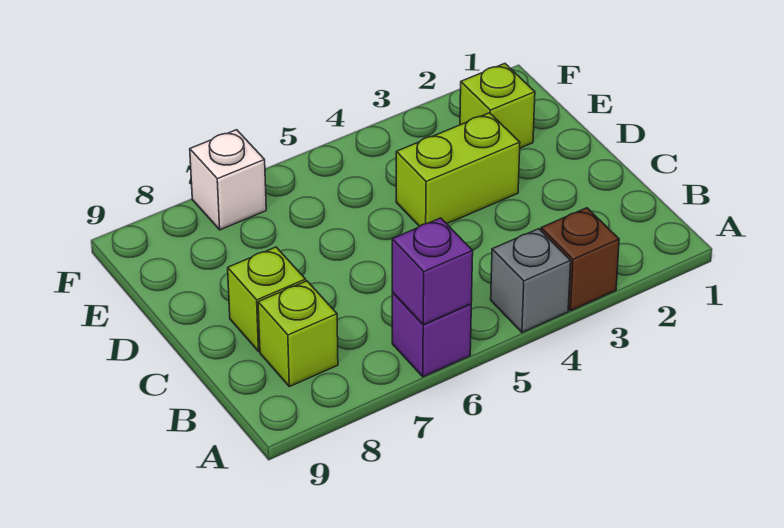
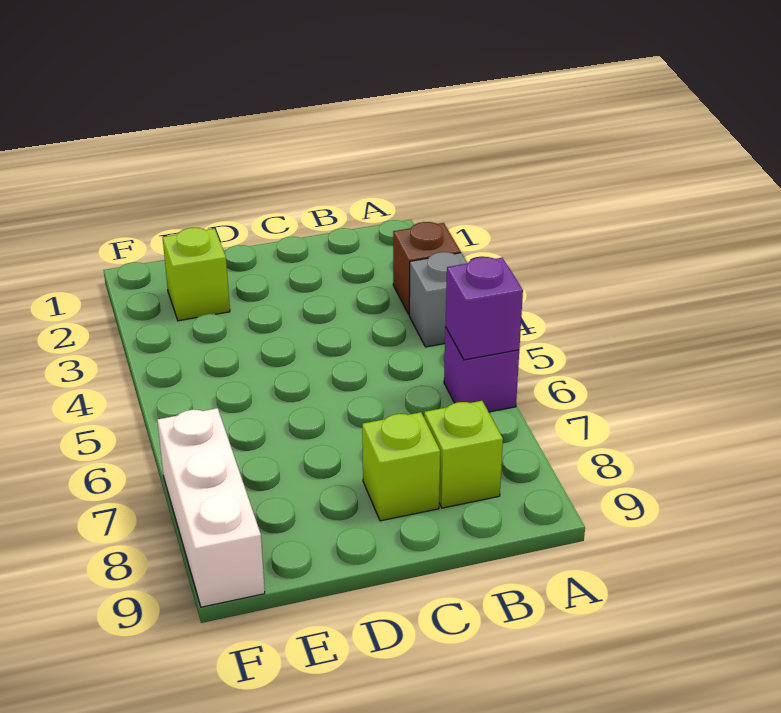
lime 1x2 brick [396,113,520,226] -> none
white 1x1 brick [190,130,266,230] -> white 1x3 brick [157,408,265,607]

